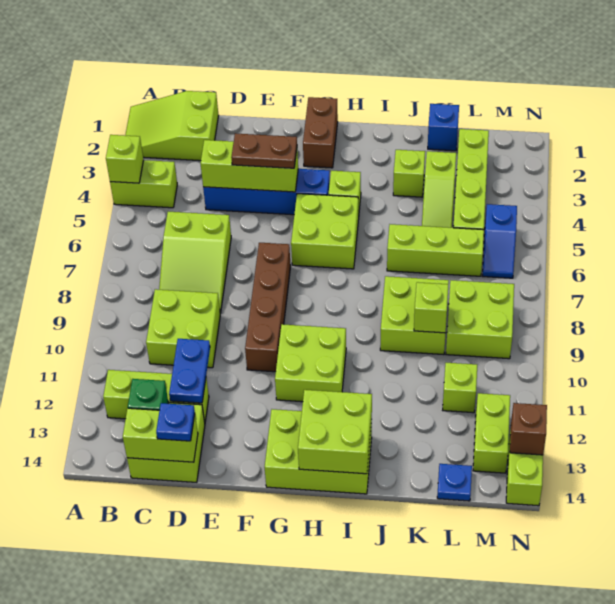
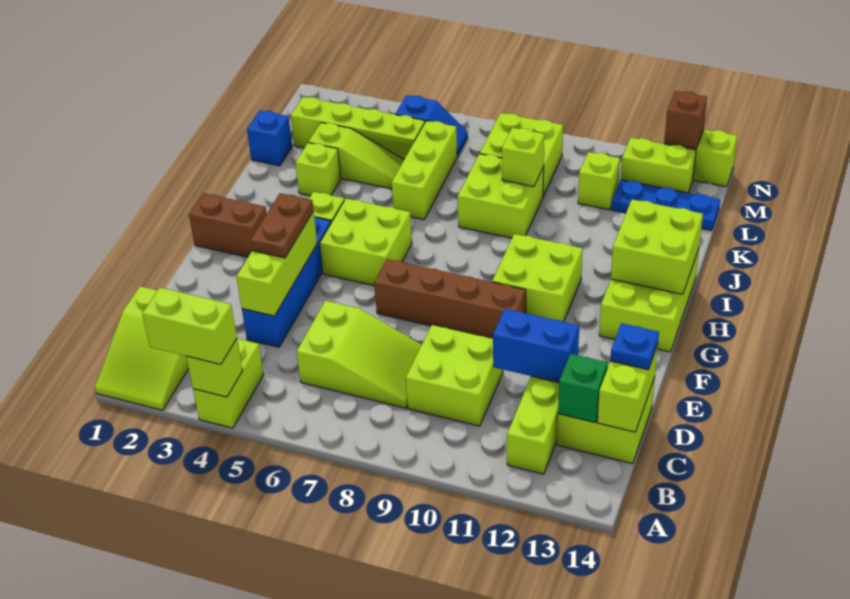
none -> lime 1x2 brick [142,288,237,364]
blue 1x2 plate [169,339,210,403] -> blue 1x2 brick [493,309,579,382]
blue 1x1 plate [437,464,472,501] -> blue 1x3 plate [611,180,720,231]

